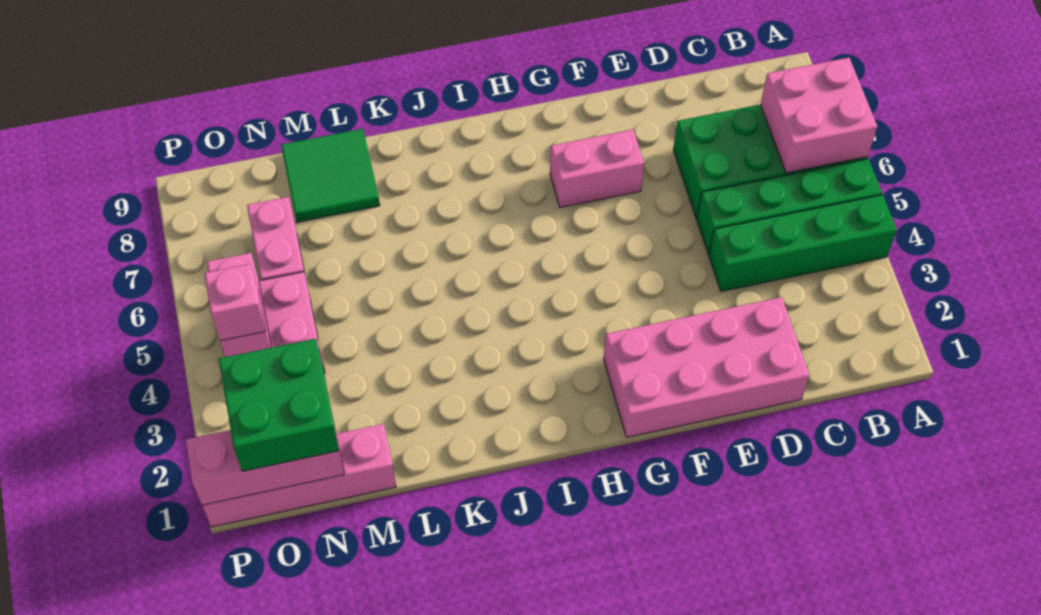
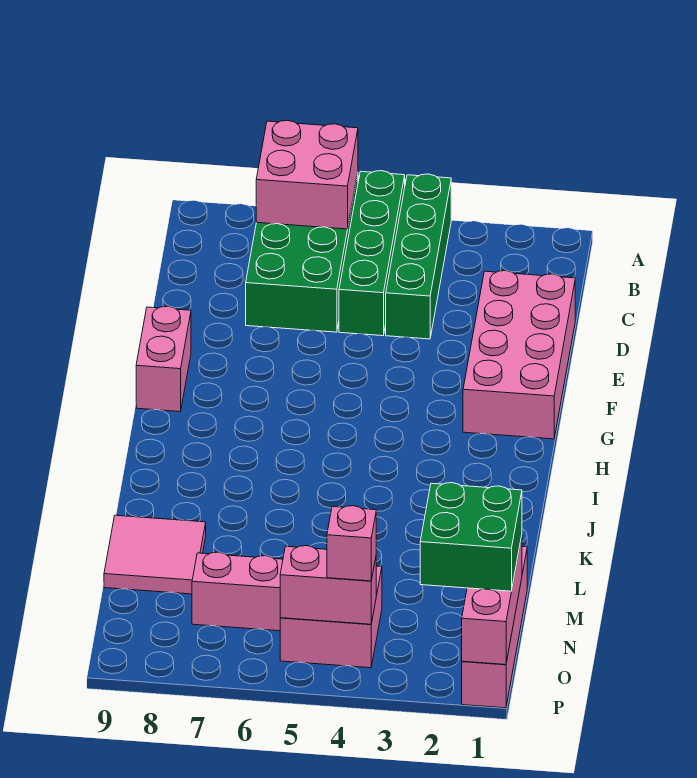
pink 1x2 brick [550,130,644,208] -> pink 1x2 brick moved to [136,306,191,412]
green 2x2 tile [281,129,380,222] -> pink 2x2 tile [104,515,206,594]

